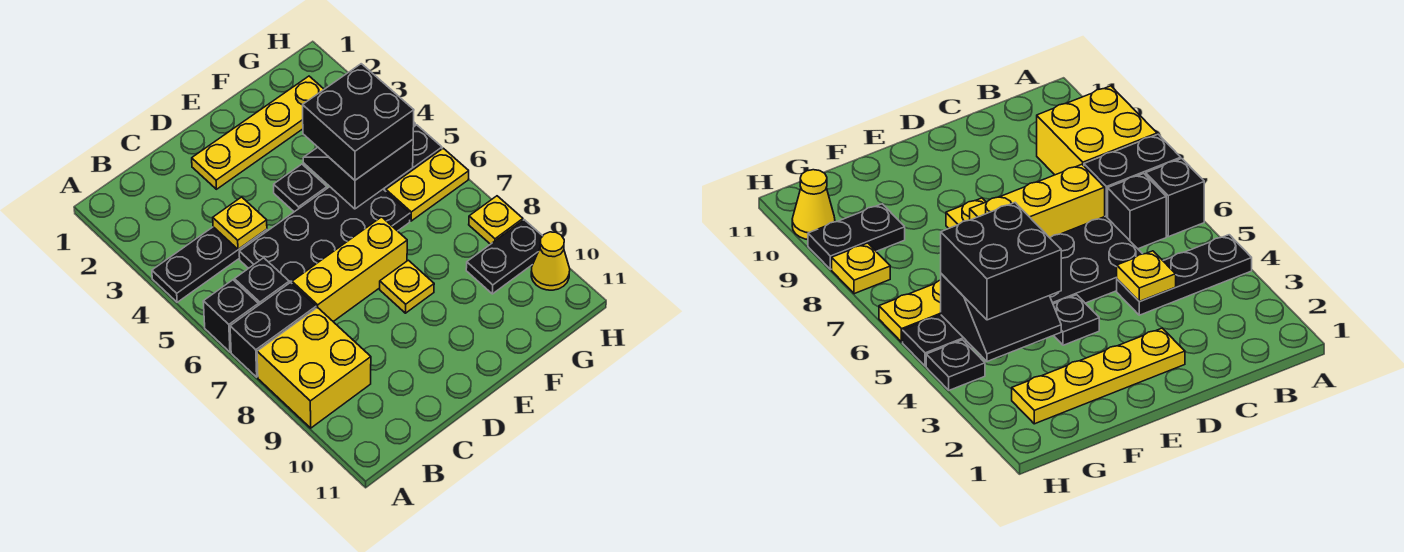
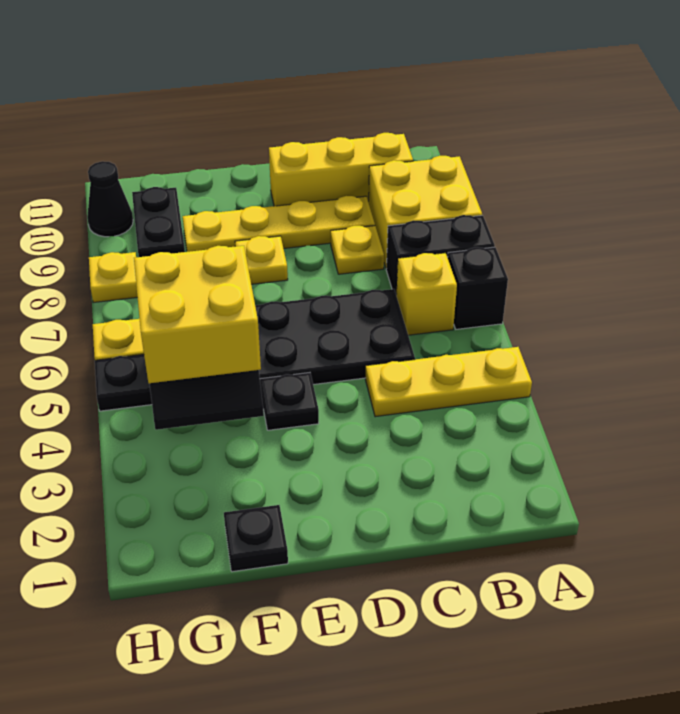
black 1x3 plate [152,227,267,302] -> yellow 1x3 plate [365,347,532,417]
black 1x1 brick [234,258,289,305] -> yellow 1x1 brick [396,253,457,335]
yellow 1x1 plate [213,197,267,249] -> yellow 1x1 plate moved to [331,226,384,274]
yellow 1x3 brick [292,217,407,322] -> yellow 1x3 brick moved to [269,133,413,206]
yellow 1x4 plate [192,76,324,189] -> yellow 1x4 plate moved to [183,196,375,252]
black 2x2 brick [303,64,414,180] -> yellow 2x2 brick [134,246,261,383]
black 1x2 plate [466,220,542,294] -> black 1x2 plate turned to [132,187,185,257]
black 1x1 plate [926,340,985,390] -> black 1x1 plate moved to [224,505,288,572]
yellow 1x1 cone [531,232,570,290] -> black 1x1 cone [87,161,133,237]

